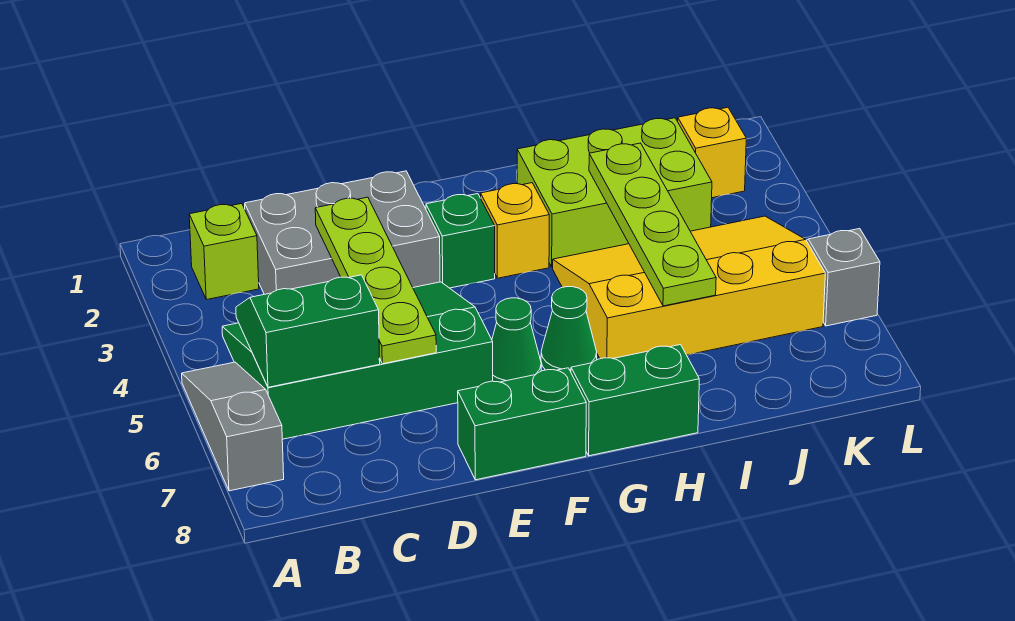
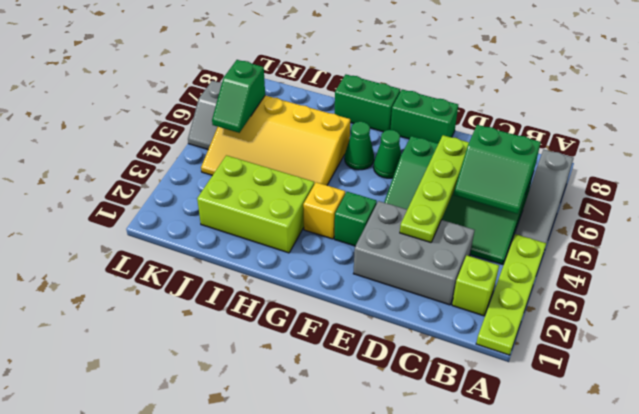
lime 1x4 plate [589,143,716,306] -> lime 1x4 plate moved to [476,234,546,355]
yellow 1x1 brick [678,107,746,198] -> none
none -> green 1x2 slope [212,60,265,133]

